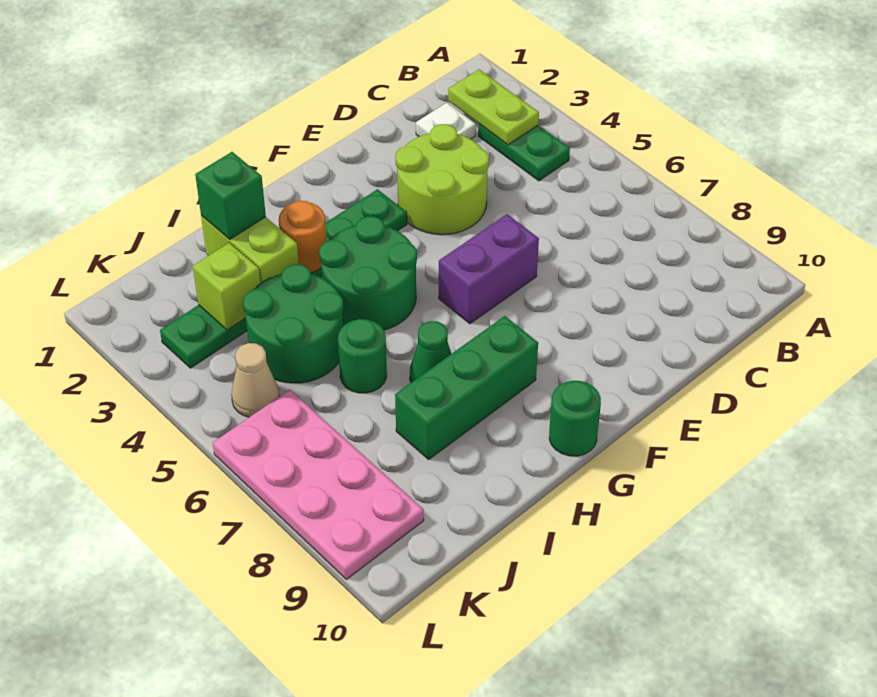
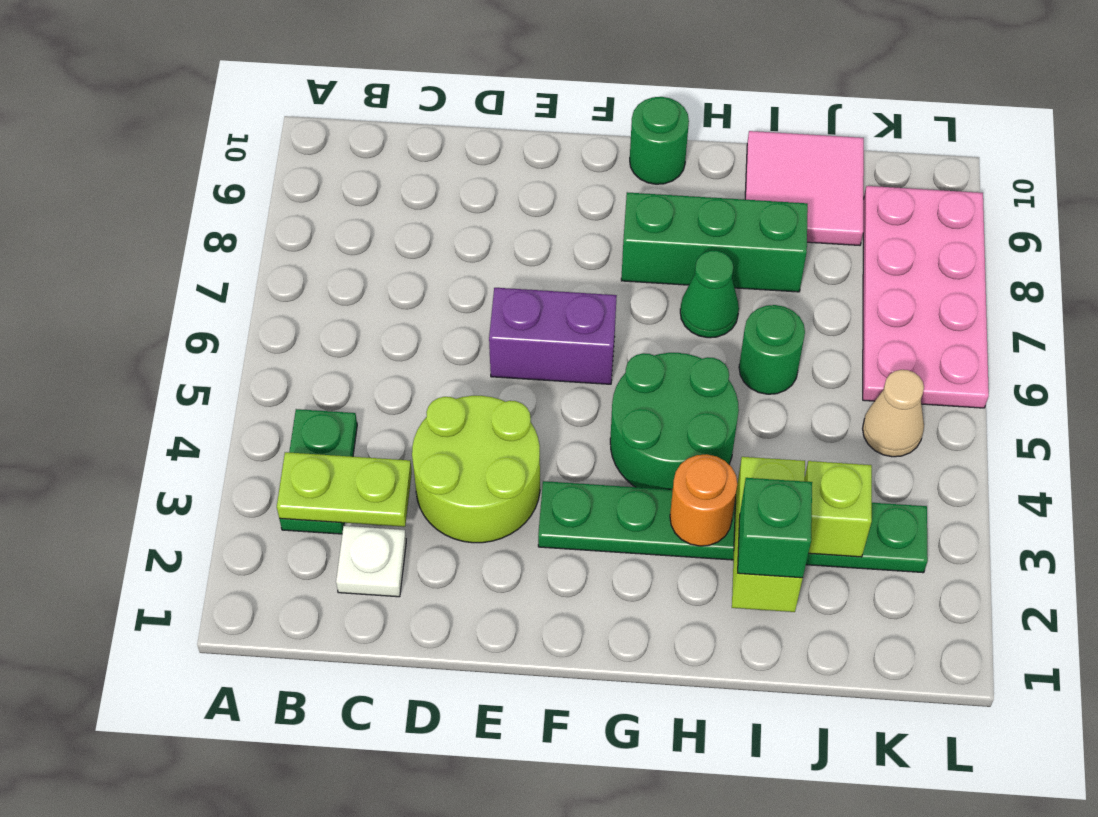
lime 1x2 plate [448,70,539,145] -> lime 1x2 plate turned to [277,452,412,527]
green 2x2 round brick [243,264,343,383] -> none
none -> pink 2x2 tile [745,131,864,245]

